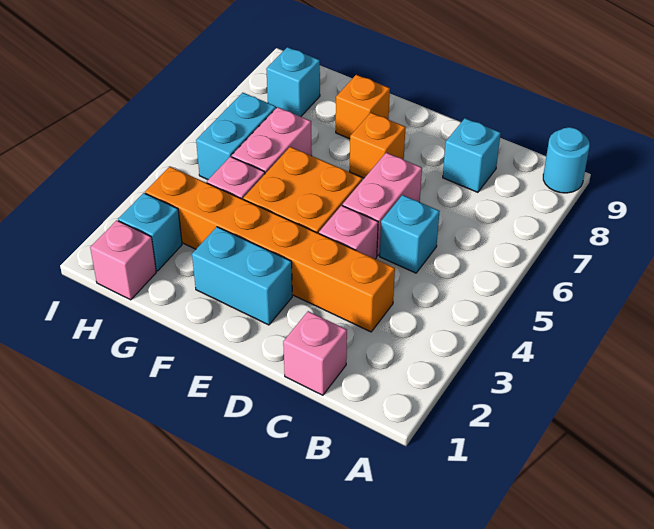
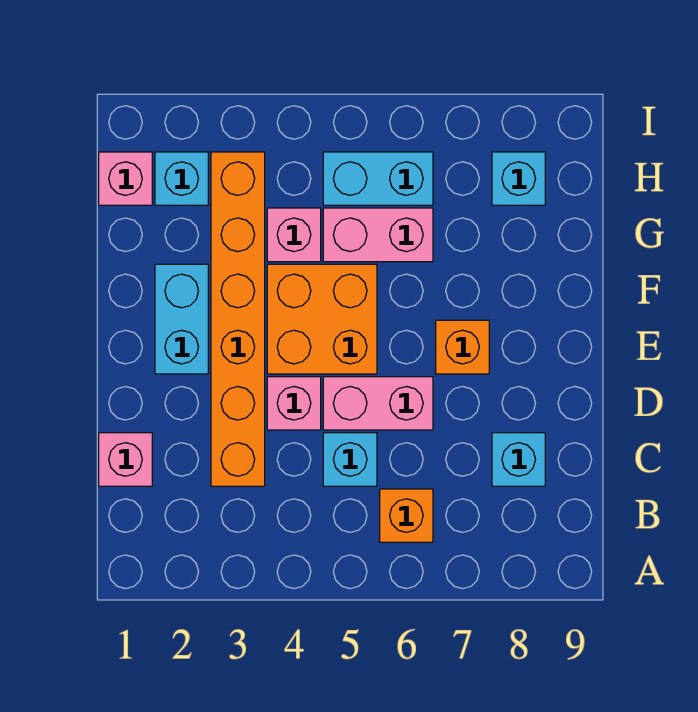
cyan 1x1 round brick [543,127,590,193] -> none
orange 1x1 brick [336,75,390,139] -> orange 1x1 brick moved to [380,489,433,542]

